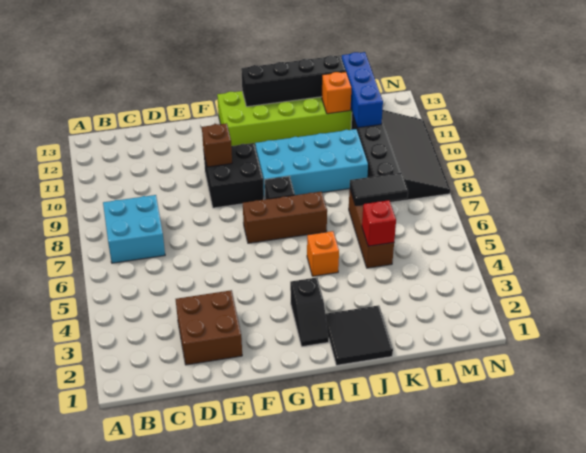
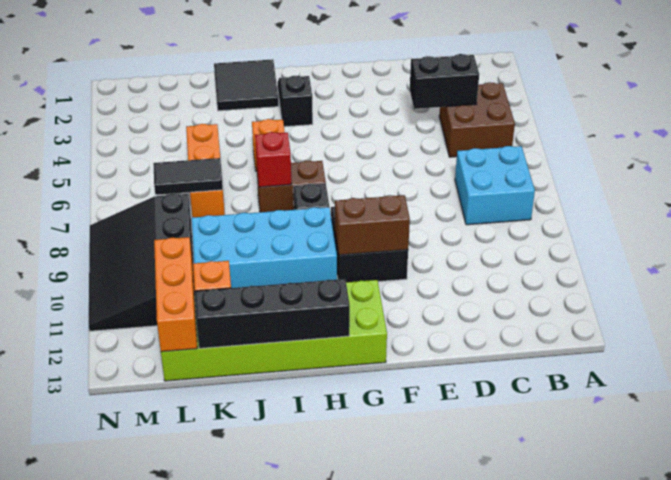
none -> black 1x2 brick [410,54,479,109]
brown 2x2 brick [176,290,242,365] -> brown 2x2 brick moved to [439,82,515,157]
brown 1x1 brick [202,123,232,167] -> brown 1x2 brick [335,195,410,255]
brown 1x3 brick [243,192,327,243] -> brown 1x2 brick [257,161,326,212]
brown 1x3 brick [349,190,394,268] -> orange 1x3 brick [186,124,225,217]
red 1x1 brick [362,200,396,246] -> red 1x1 brick moved to [255,132,291,187]
blue 1x3 brick [342,52,383,128] -> orange 1x3 brick [154,237,197,352]

